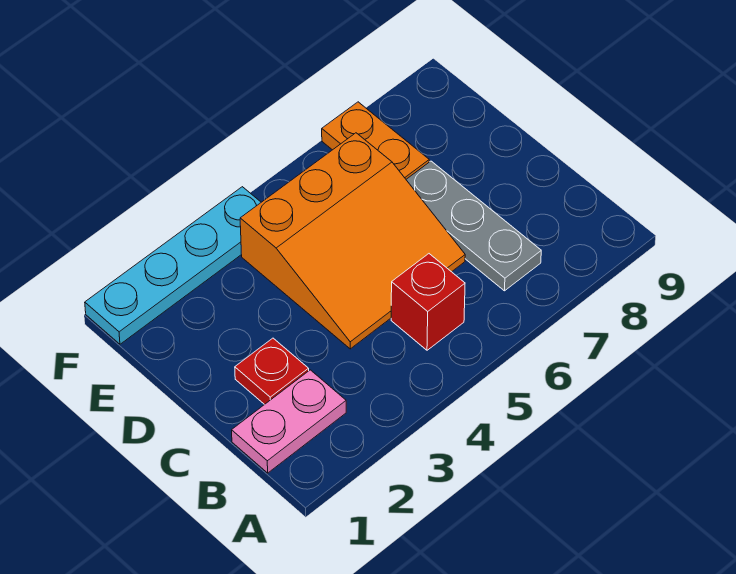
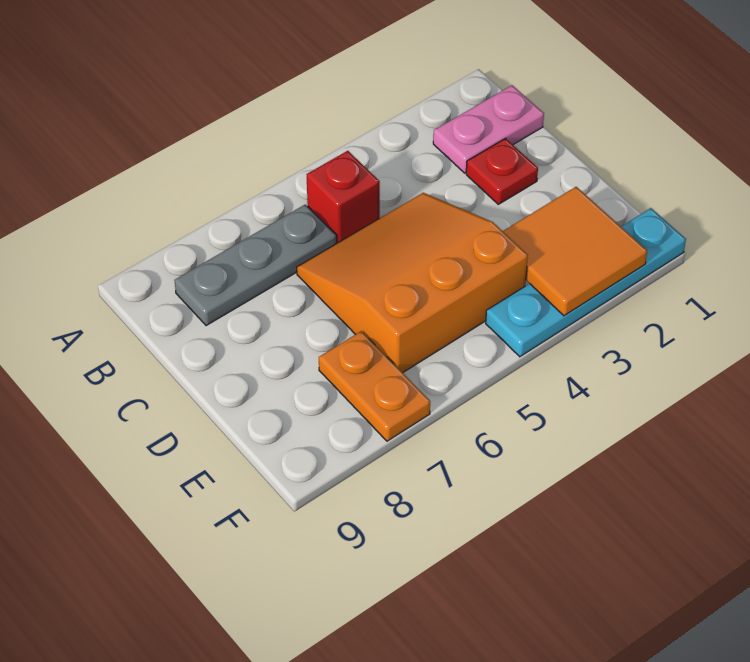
grey 1x3 plate [406,161,541,291] -> grey 1x3 plate turned to [174,204,337,326]
none -> orange 2x2 tile [503,187,647,316]

